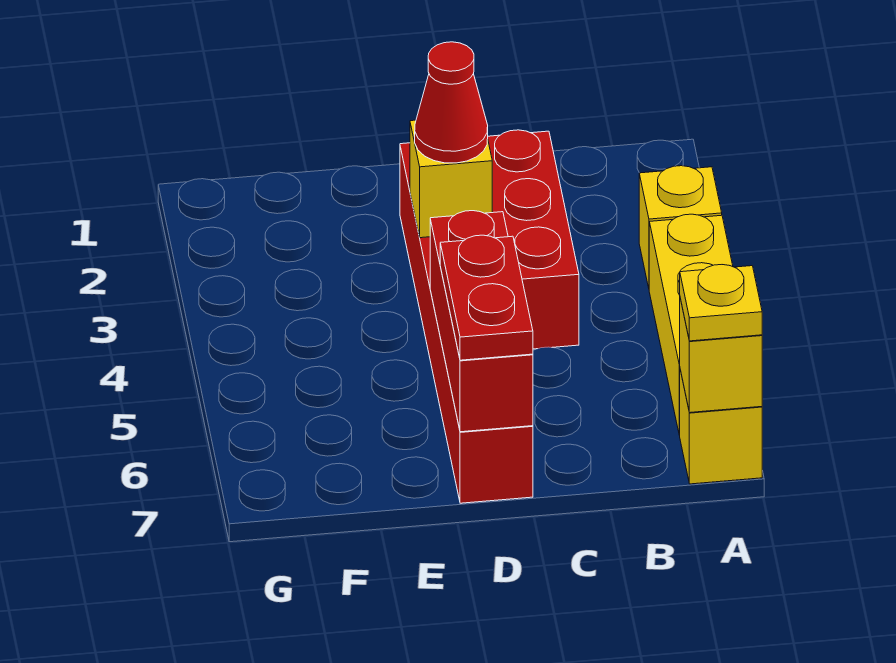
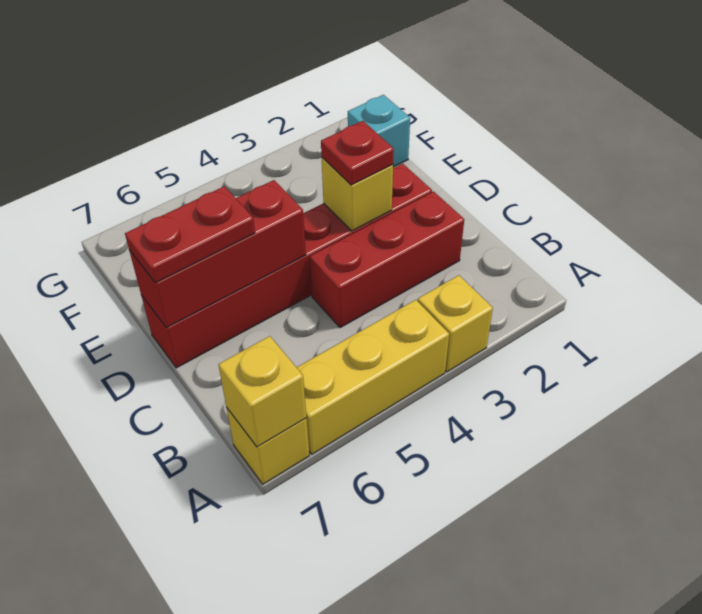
yellow 1x1 plate [680,265,762,341] -> none
red 1x1 cone [415,42,488,163] -> red 1x1 plate [321,121,394,185]
none -> cyan 1x1 brick [348,95,410,167]

